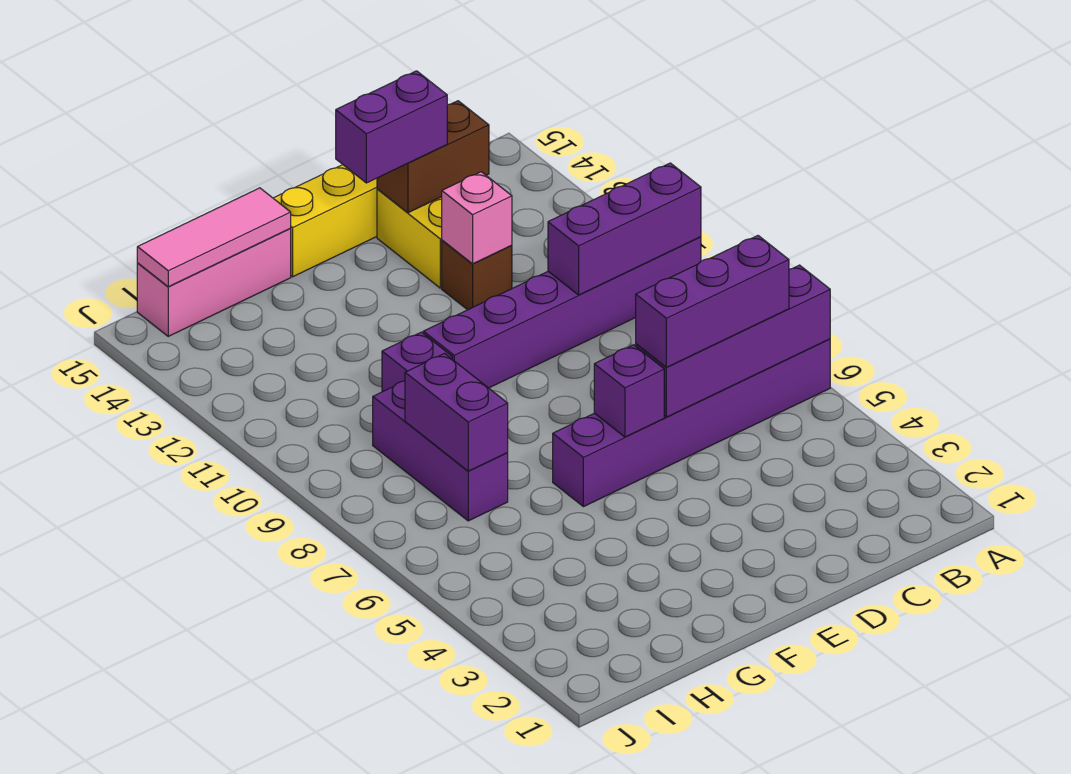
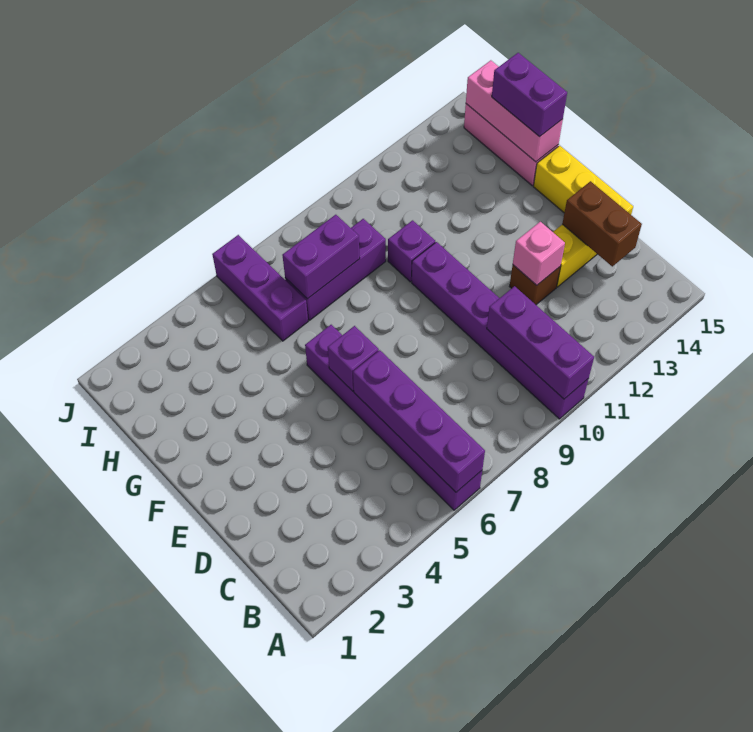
purple 1x3 brick [636,236,789,367] -> purple 1x3 brick moved to [212,235,308,341]
purple 1x2 brick [336,71,447,183] -> purple 1x2 brick moved to [492,53,567,137]
pink 1x3 tile [137,188,291,287] -> pink 1x3 brick [466,60,563,162]

